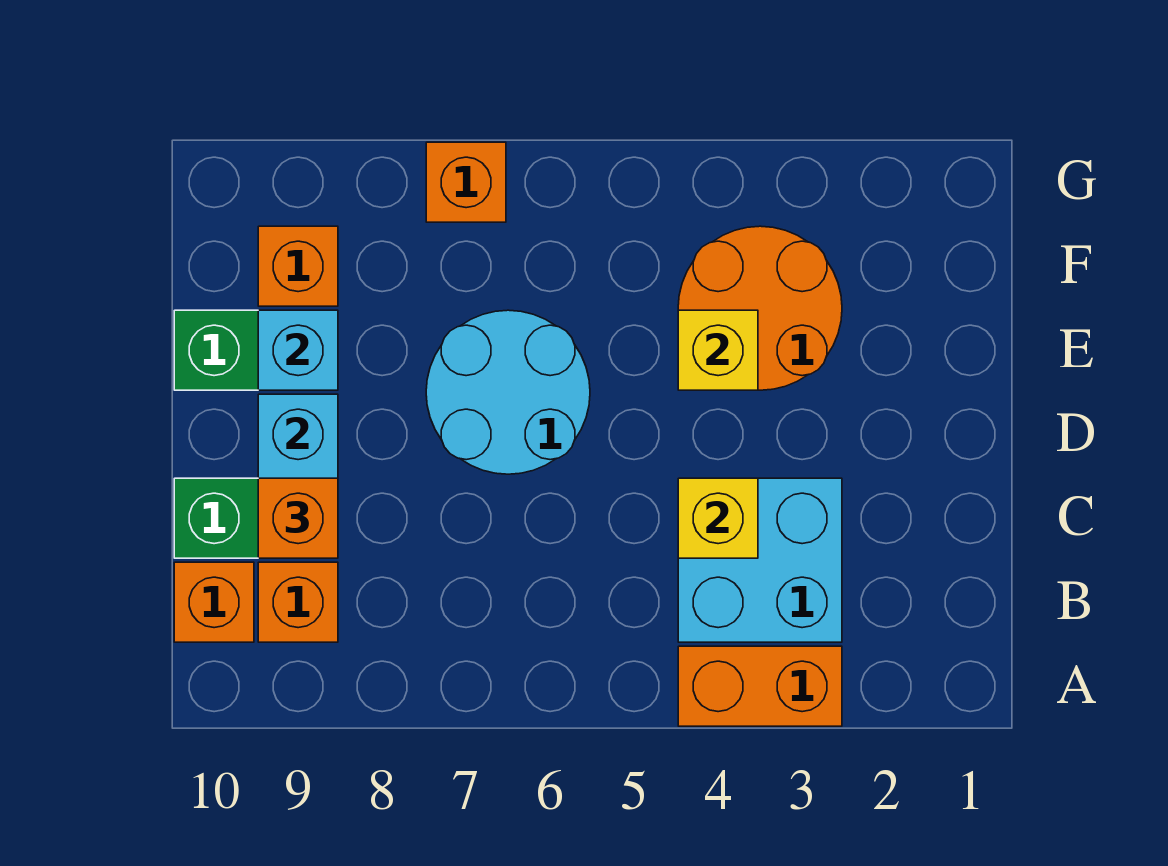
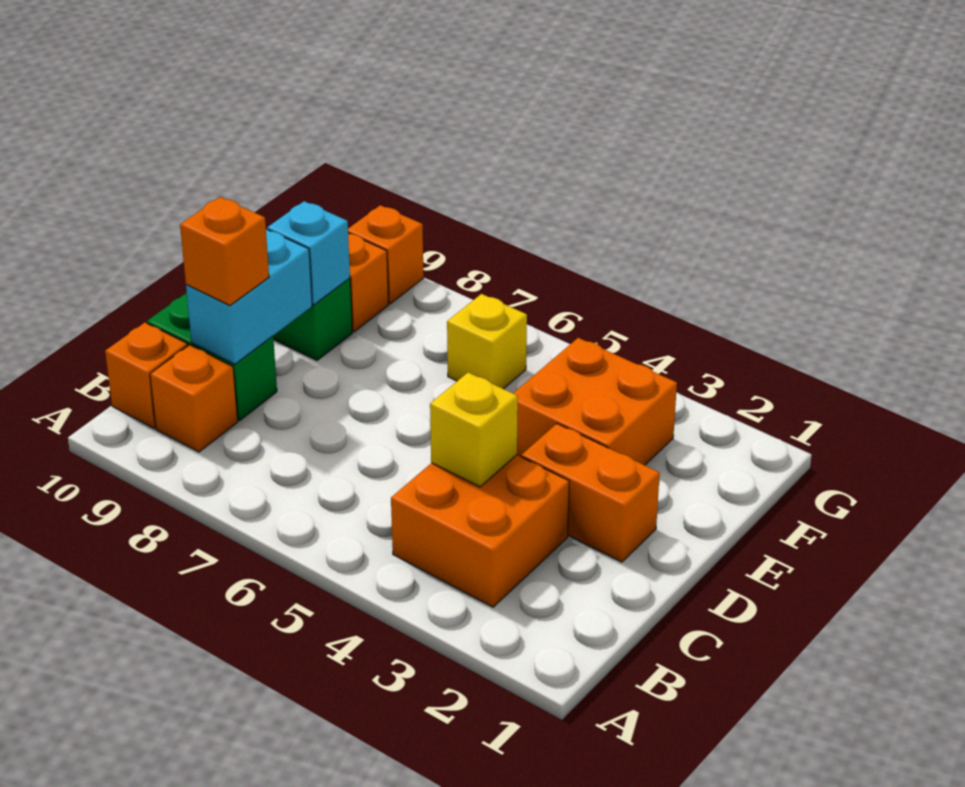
orange 1x2 brick [678,646,842,726] -> orange 1x2 brick moved to [521,424,660,562]
cyan 2x2 brick [678,478,842,642] -> orange 2x2 brick [391,455,569,607]
cyan 2x2 round brick [426,310,590,474] -> none
orange 2x2 round brick [678,226,842,390] -> orange 2x2 brick [513,338,677,465]
yellow 1x1 brick [678,310,758,390] -> yellow 1x1 brick moved to [447,294,527,389]
orange 1x1 brick [426,142,506,222] -> orange 1x1 brick moved to [348,205,424,304]

